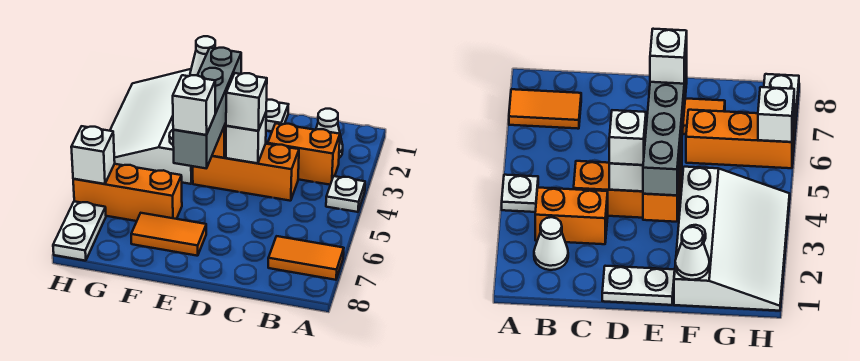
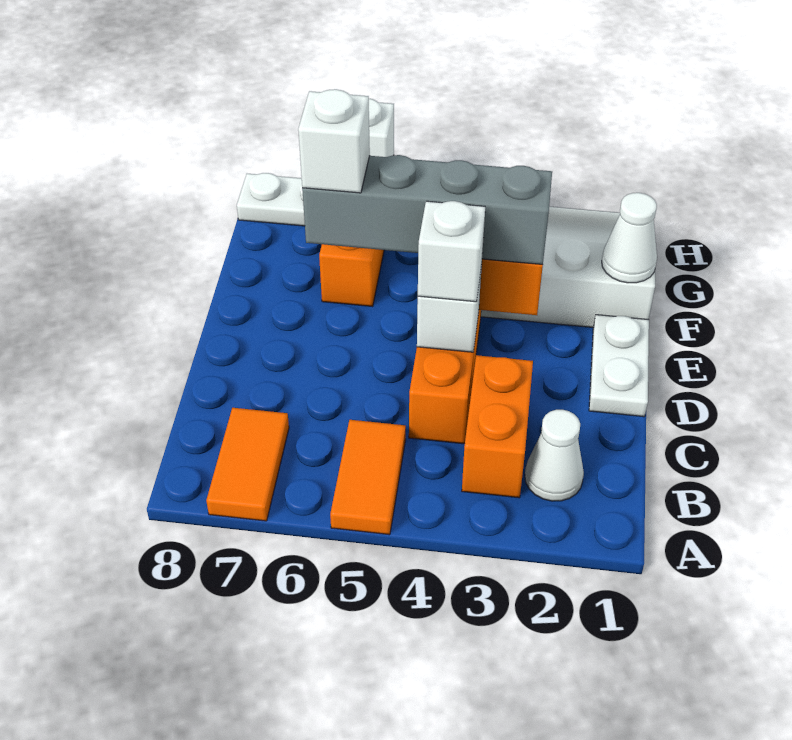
white 1x1 plate [326,176,365,212] -> none
orange 1x2 tile [131,213,206,256] -> orange 1x2 tile moved to [330,420,406,535]

